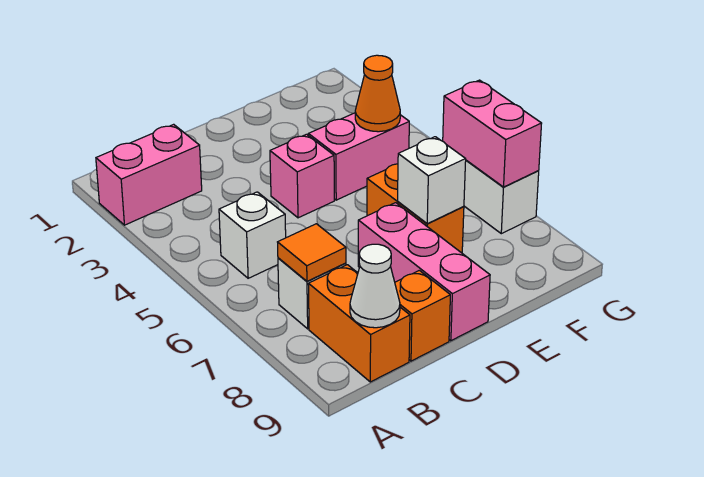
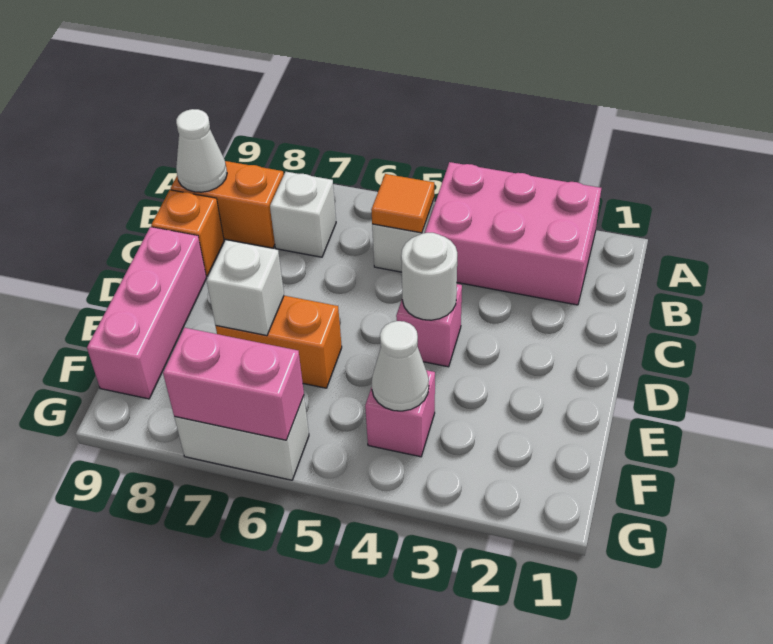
pink 1x2 brick [96,124,202,225] -> pink 2x3 brick [425,162,601,305]
orange 1x1 tile [278,224,346,281] -> orange 1x1 tile moved to [371,174,434,233]
none -> white 1x1 round brick [401,233,457,320]
pink 1x3 brick [358,203,490,341] -> pink 1x3 brick turned to [87,227,206,399]
pink 1x2 brick [308,113,409,200] -> pink 1x1 brick [365,370,435,457]
orange 1x1 cone [355,55,400,132] -> white 1x1 cone [372,321,429,411]

